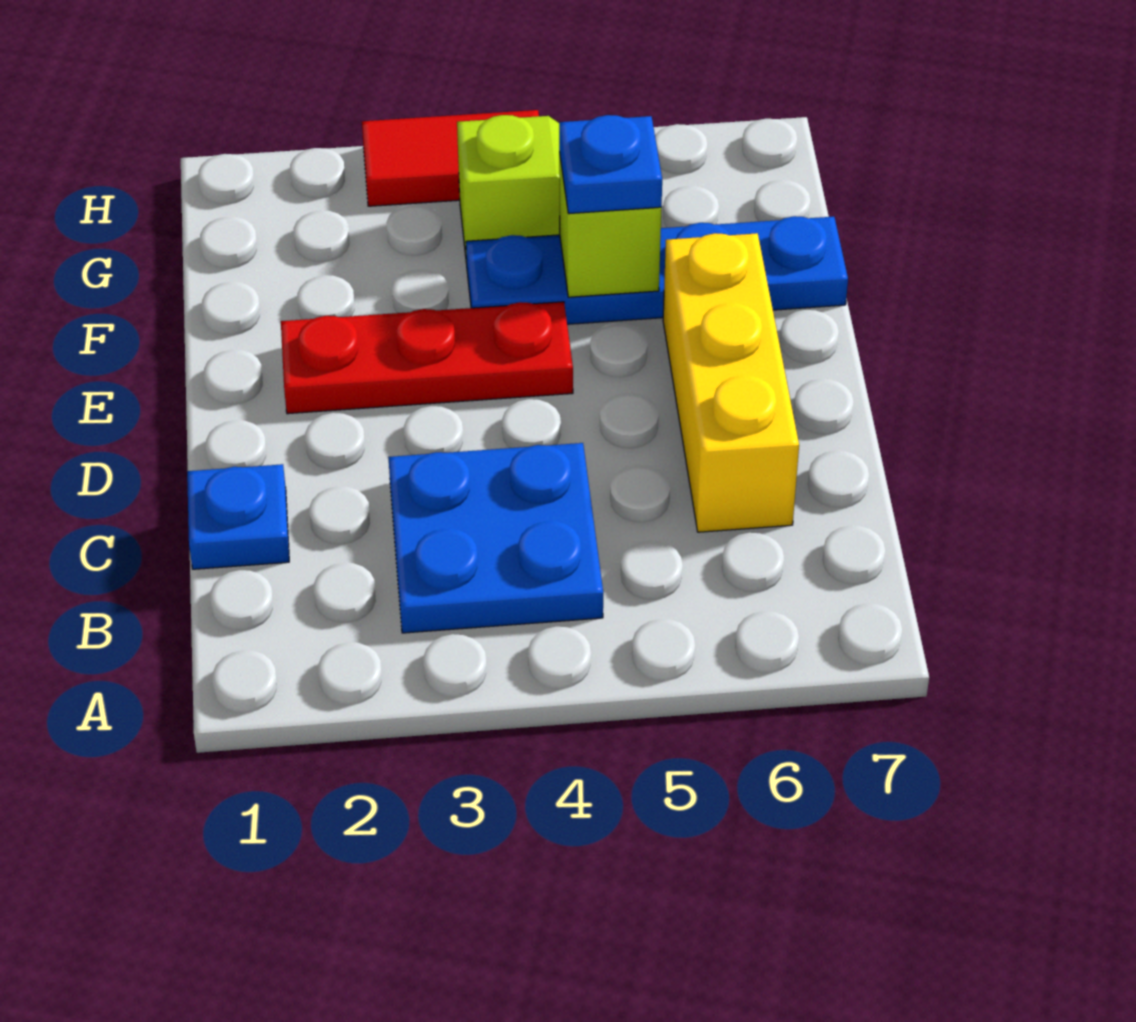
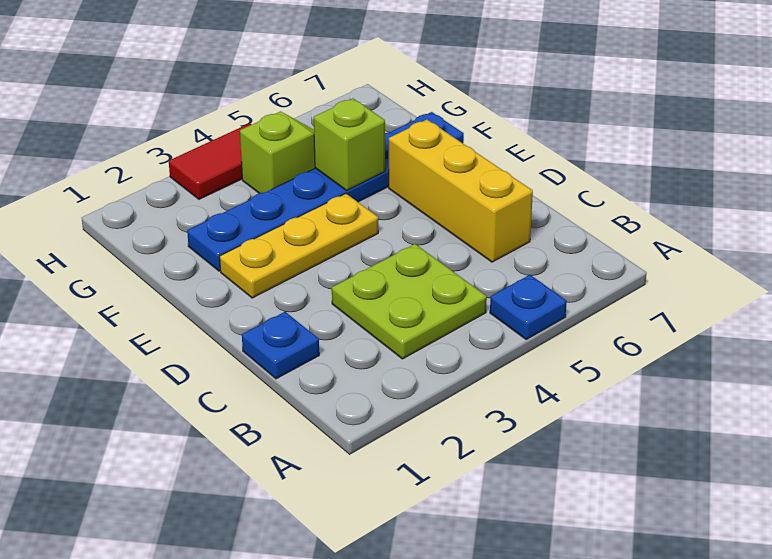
blue 2x2 plate [388,443,603,633] -> lime 2x2 plate [332,244,487,359]
red 1x3 plate [281,302,573,414] -> yellow 1x3 plate [220,194,378,298]
blue 1x4 plate [466,216,848,324] -> blue 1x6 plate [187,112,464,271]
blue 1x1 plate [559,115,662,214] -> blue 1x1 plate moved to [490,275,567,339]

